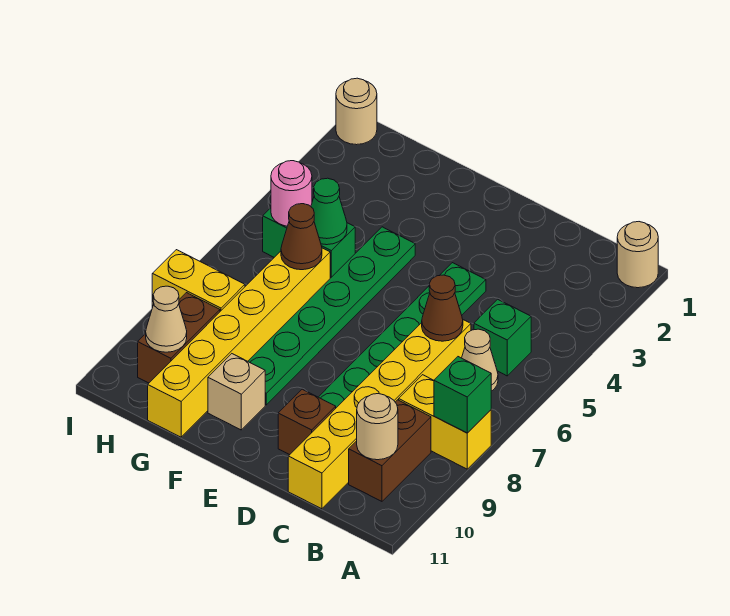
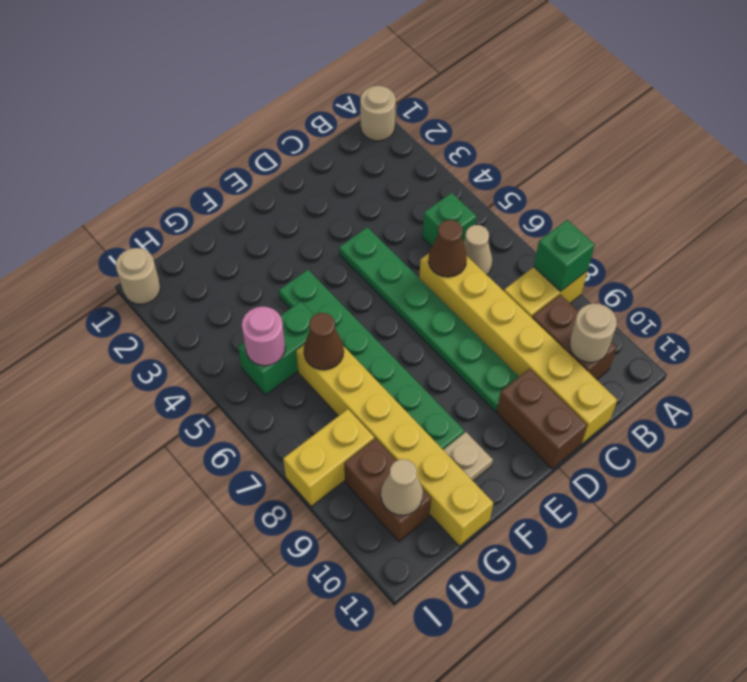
brown 1x1 brick [278,389,336,455] -> brown 1x2 brick [497,369,587,469]
tan 1x1 brick [208,354,265,430] -> tan 1x1 plate [444,432,493,481]
green 1x1 cone [311,178,347,245] -> none

